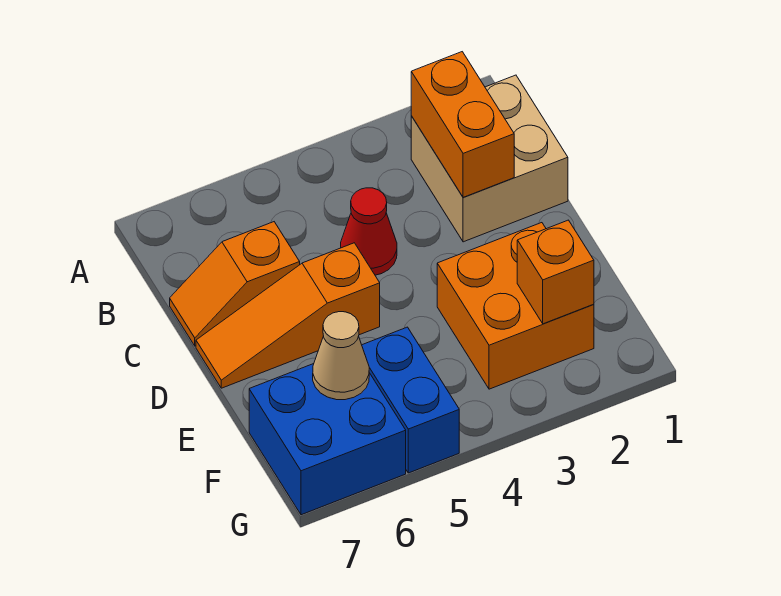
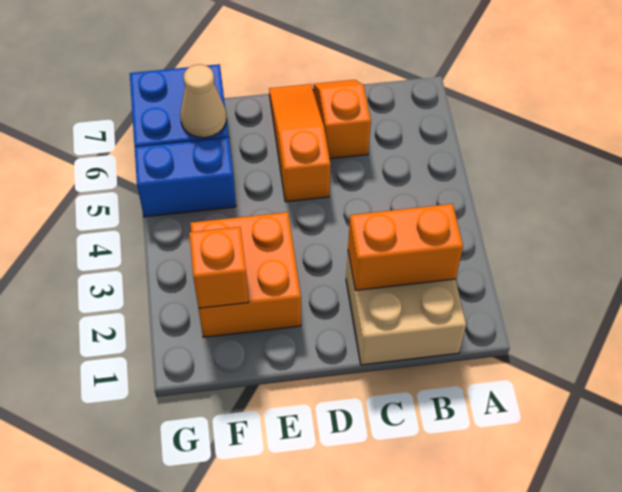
red 1x1 cone [341,188,397,275] -> none

